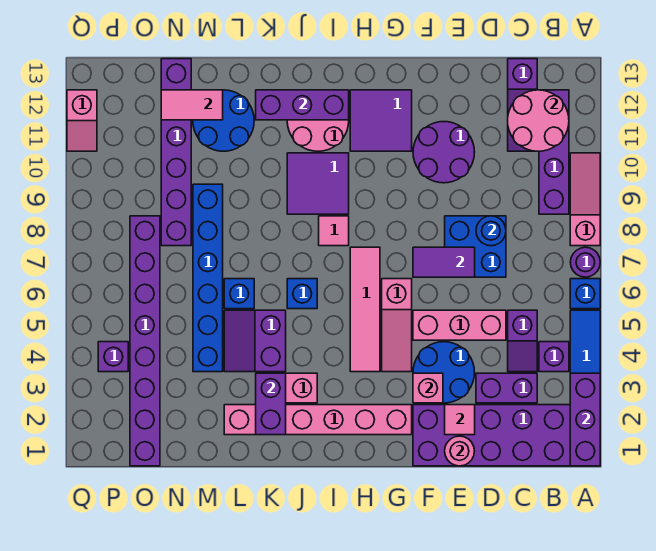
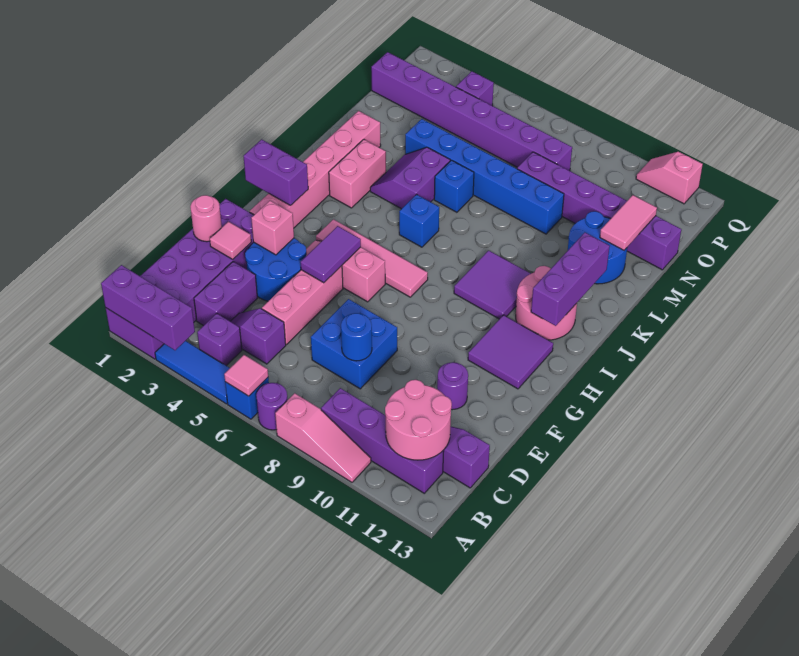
purple 1x2 tile [413,247,475,277] -> purple 1x2 tile moved to [301,226,361,283]
purple 2x2 round brick [413,122,475,183] -> purple 1x1 round brick [437,362,468,410]
pink 1x1 tile [319,216,349,246] -> pink 1x1 tile moved to [224,355,268,396]
purple 1x2 brick [256,373,286,435] -> purple 1x2 brick moved to [244,139,308,205]
purple 2x2 slope [224,310,286,372] -> purple 2x2 slope turned to [370,147,450,209]

